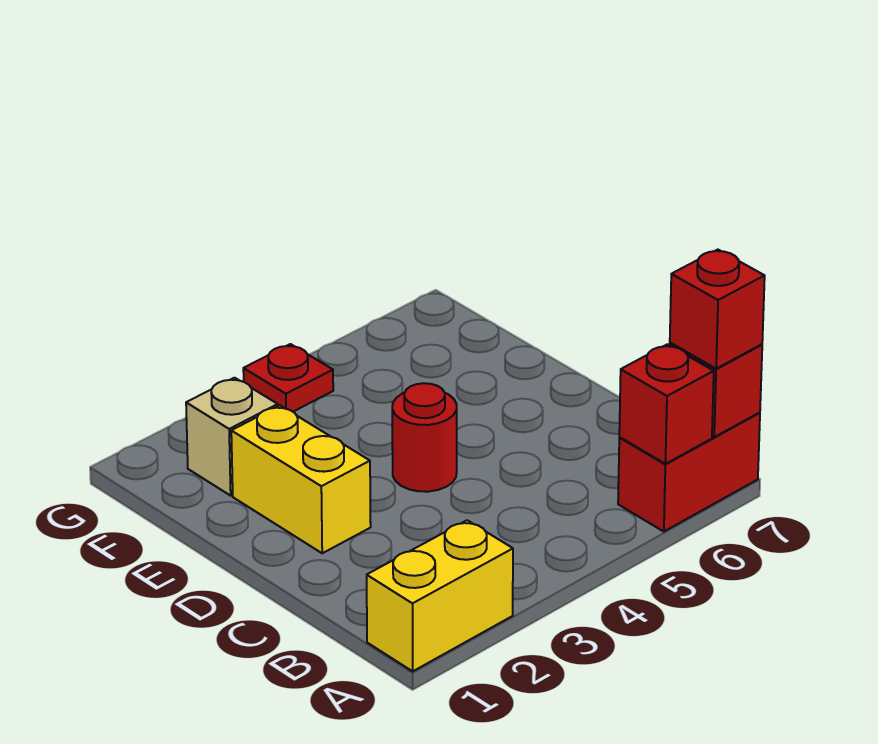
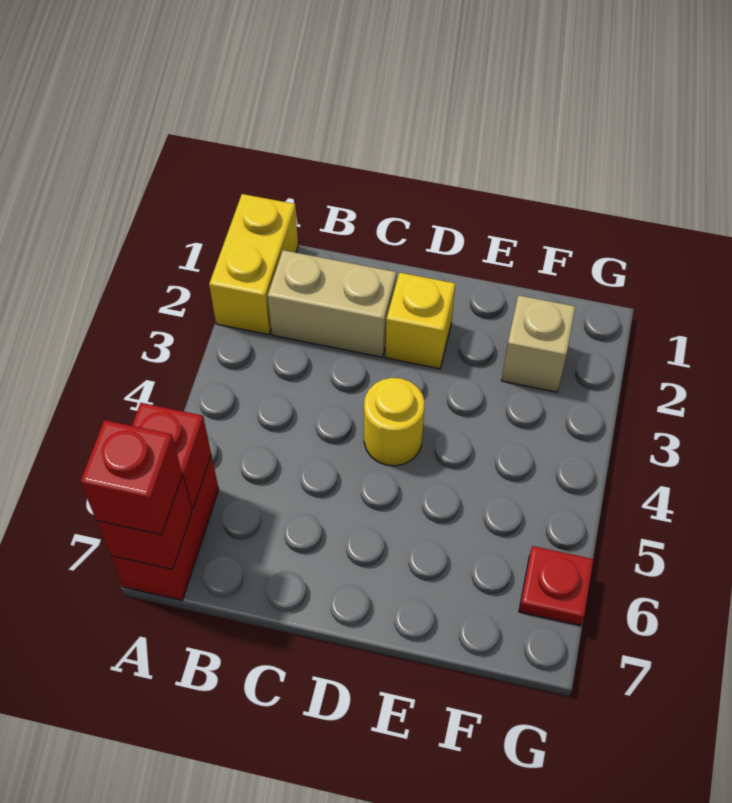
none -> tan 1x2 brick [268,250,396,357]
yellow 1x2 brick [231,406,371,553] -> yellow 1x1 brick [386,273,455,369]
red 1x1 round brick [392,383,457,492] -> yellow 1x1 round brick [364,378,425,466]
red 1x1 plate [243,344,333,412] -> red 1x1 plate moved to [519,546,594,626]

